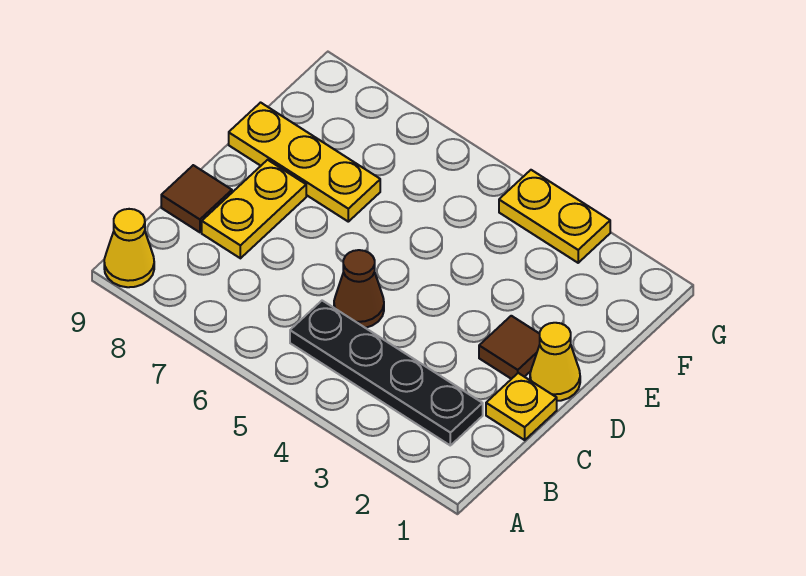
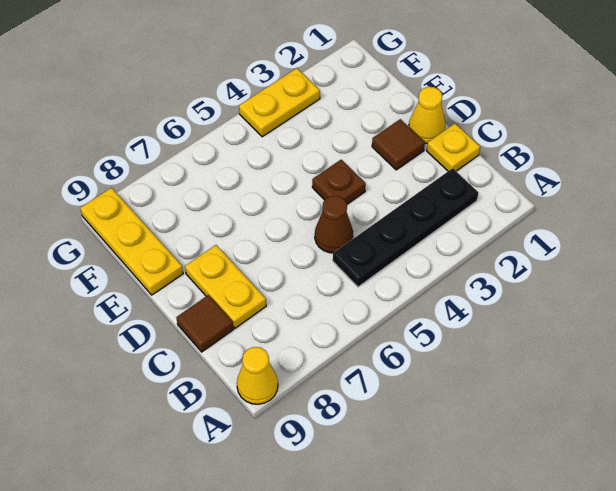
none -> brown 1x1 plate [312,160,366,204]
yellow 1x3 plate [229,103,380,222] -> yellow 1x3 plate turned to [80,188,183,295]

